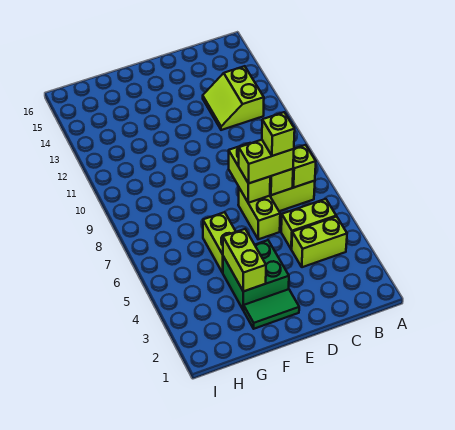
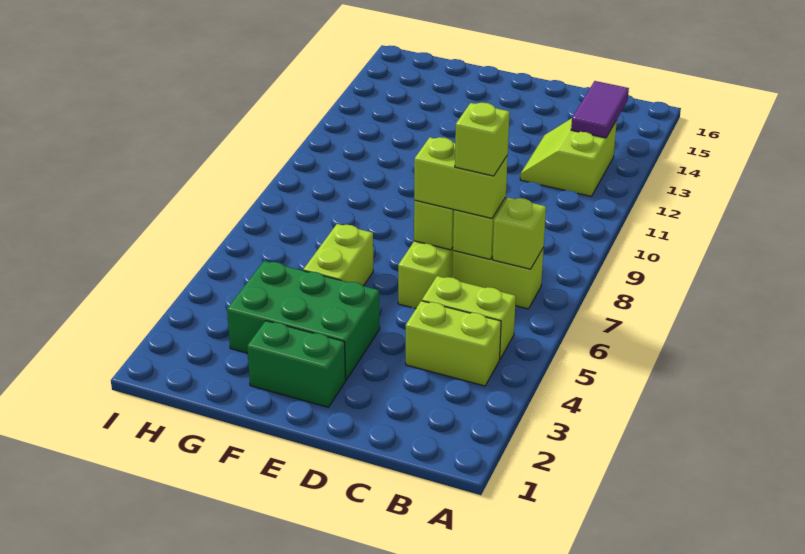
none -> purple 1x2 tile [571,81,629,138]
green 1x2 tile [244,289,299,329] -> green 1x2 brick [247,321,346,407]
green 2x2 brick [223,240,289,310] -> green 2x3 brick [227,261,380,380]
lime 1x2 brick [223,229,266,291] -> none

